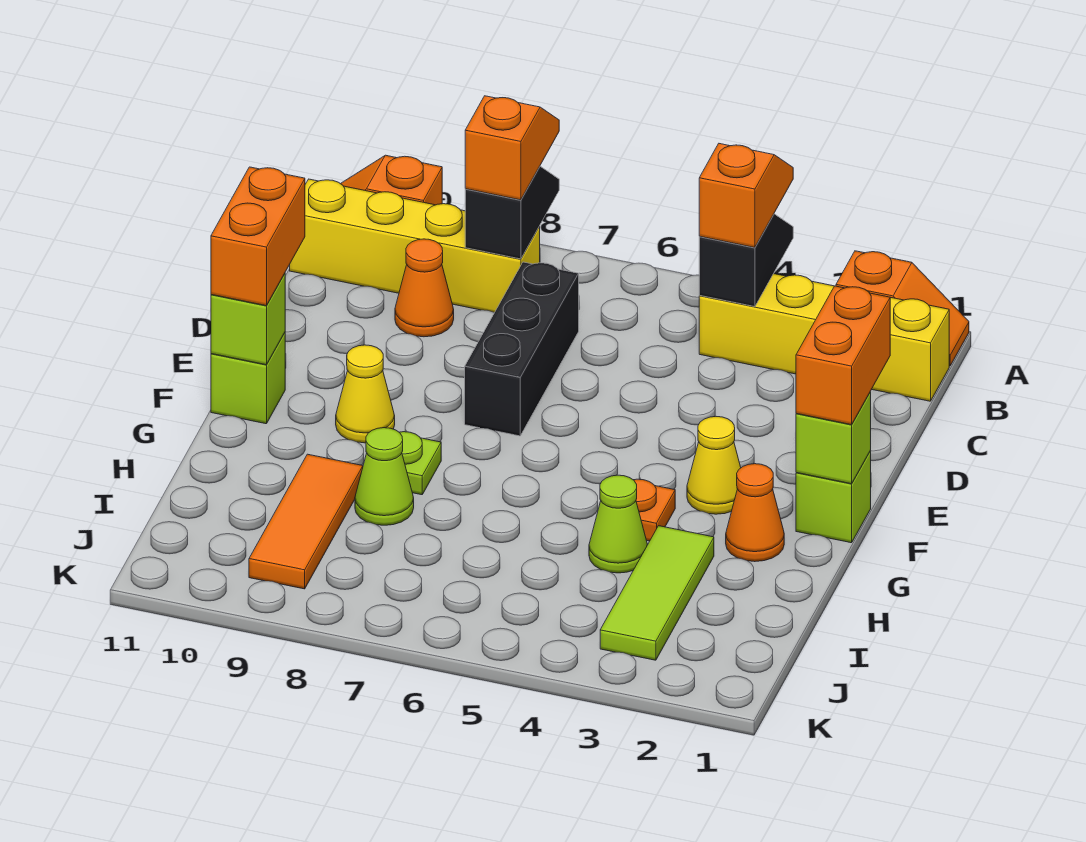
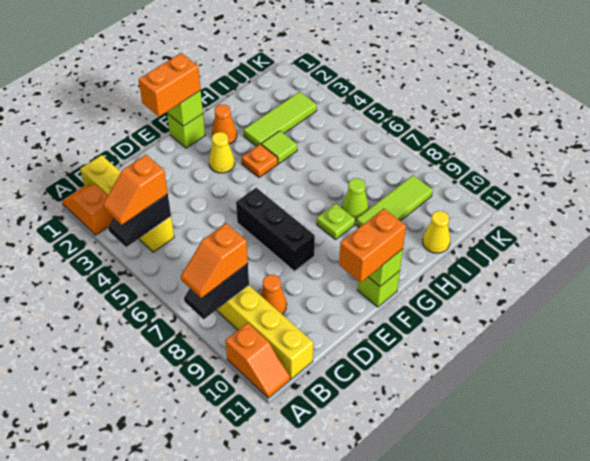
black 1x3 brick [465,262,579,436] -> black 1x3 brick turned to [236,188,315,271]
yellow 1x1 cone [336,345,395,443] -> yellow 1x1 cone moved to [423,211,450,253]
lime 1x1 cone [589,475,647,573] -> lime 1x1 tile [261,131,297,164]
orange 1x3 tile [249,454,363,589] -> lime 1x3 tile [356,175,433,227]

